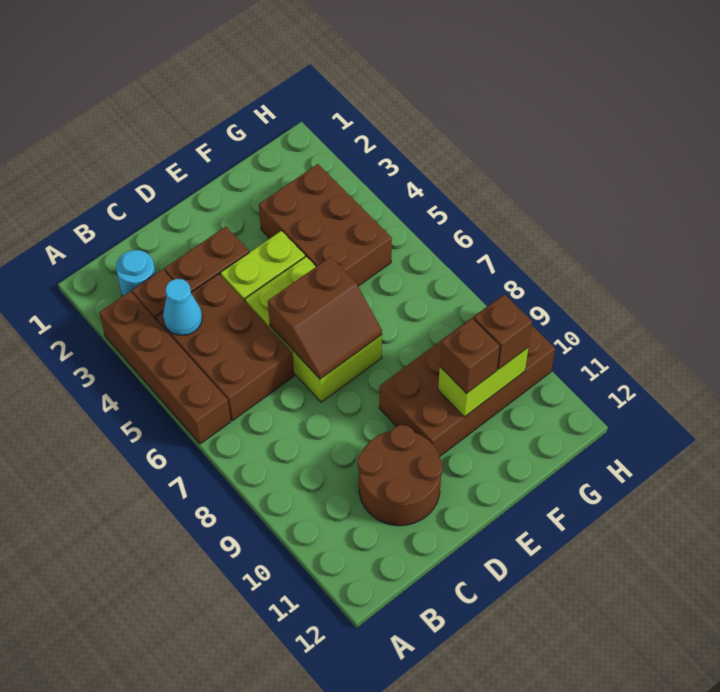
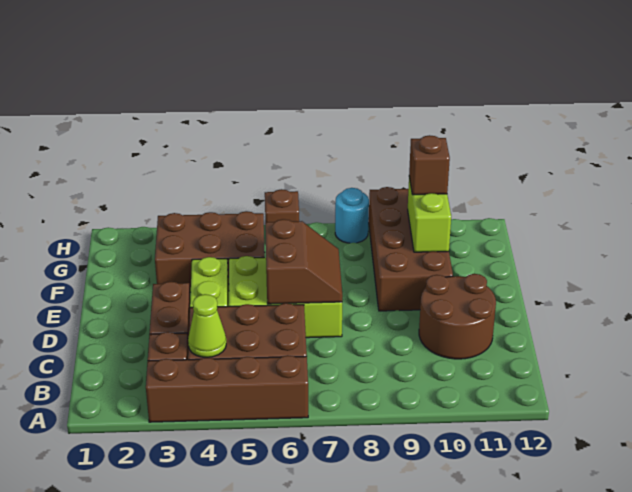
cyan 1x1 round brick [116,250,155,296] -> cyan 1x1 round brick moved to [335,188,369,243]
cyan 1x1 cone [163,279,202,335] -> lime 1x1 cone [188,294,226,358]
brown 1x1 brick [440,318,500,393] -> brown 1x1 brick moved to [265,189,299,222]

